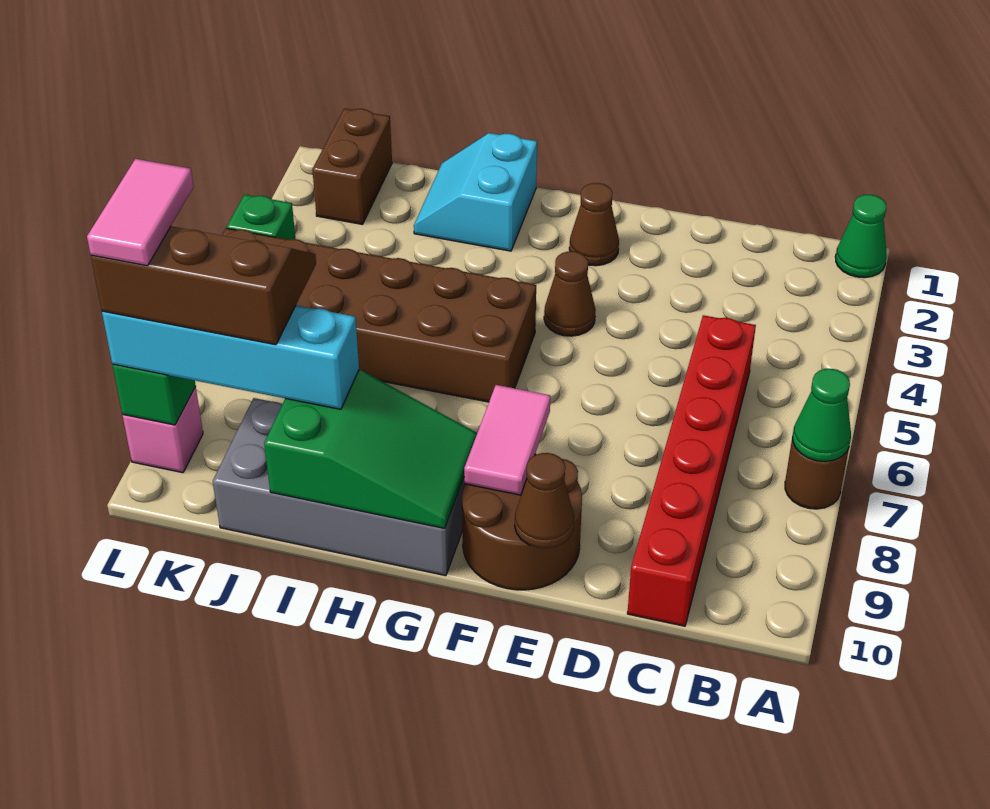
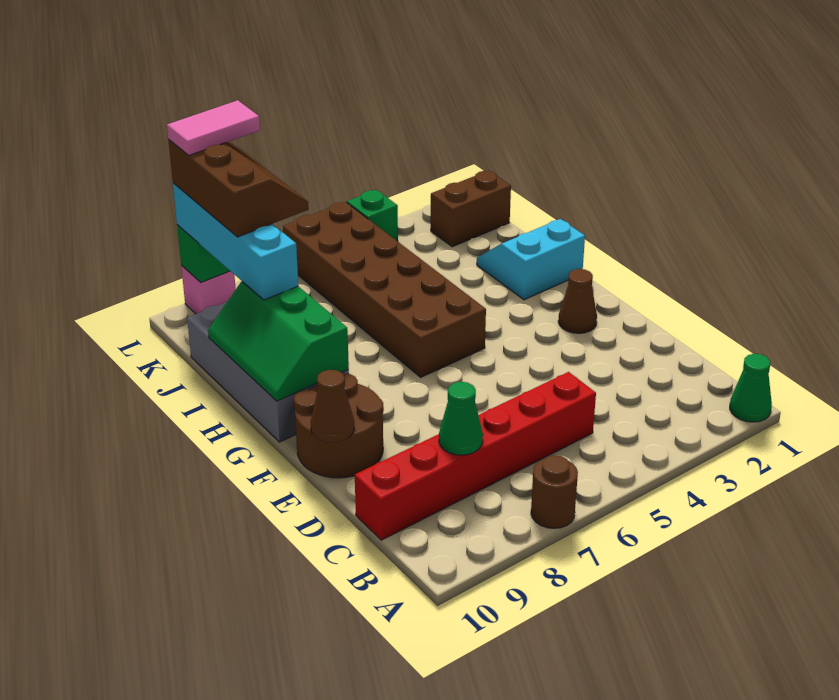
green 1x1 cone [793,368,851,462] -> green 1x1 cone moved to [439,382,483,455]
brown 1x1 cone [544,251,596,336] -> none
pink 1x2 tile [464,385,550,495] -> none
green 2x3 slope [264,369,477,528] -> green 2x3 slope turned to [208,282,349,401]

